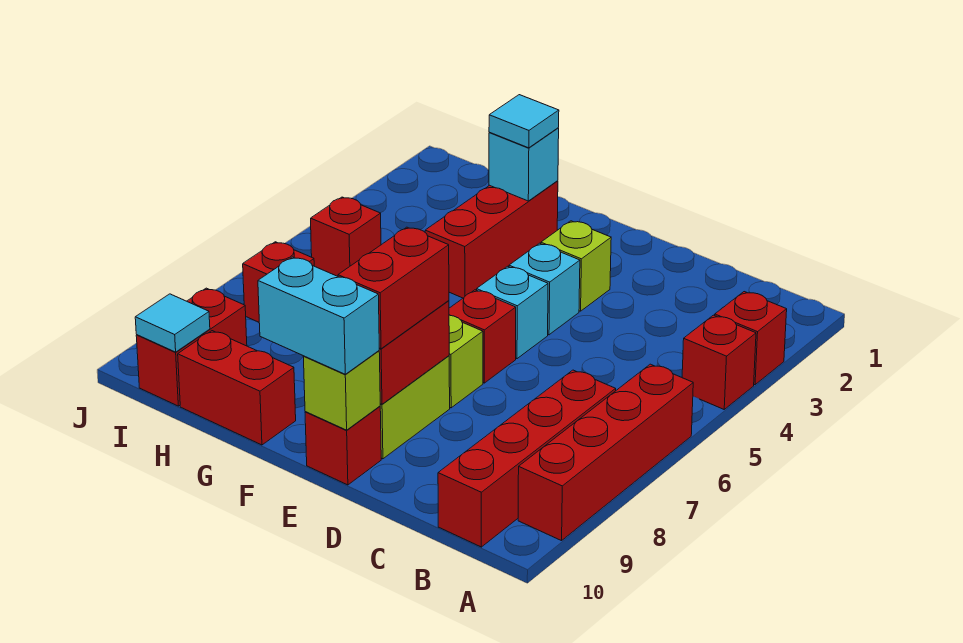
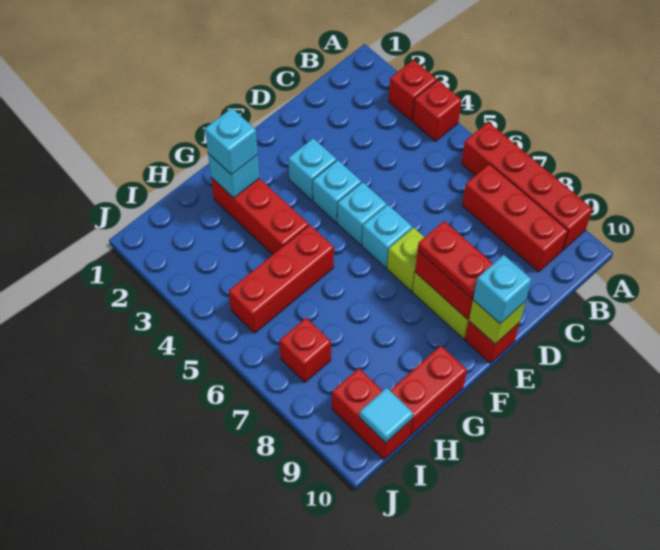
red 1x4 brick [438,370,616,547] -> red 1x3 brick [462,164,568,272]
lime 1x1 brick [541,221,611,311] -> cyan 1x1 brick [288,138,337,200]
red 1x1 brick [449,290,516,383] -> cyan 1x1 brick [362,205,412,268]
red 1x2 brick [338,227,449,349] -> red 1x2 plate [418,221,493,298]
cyan 1x2 brick [258,257,379,374] -> cyan 1x1 brick [473,255,532,324]
cyan 1x1 tile [489,95,559,148] -> cyan 1x1 brick [205,108,258,175]
red 1x1 brick [311,197,381,276] -> red 1x3 brick [229,225,334,333]

